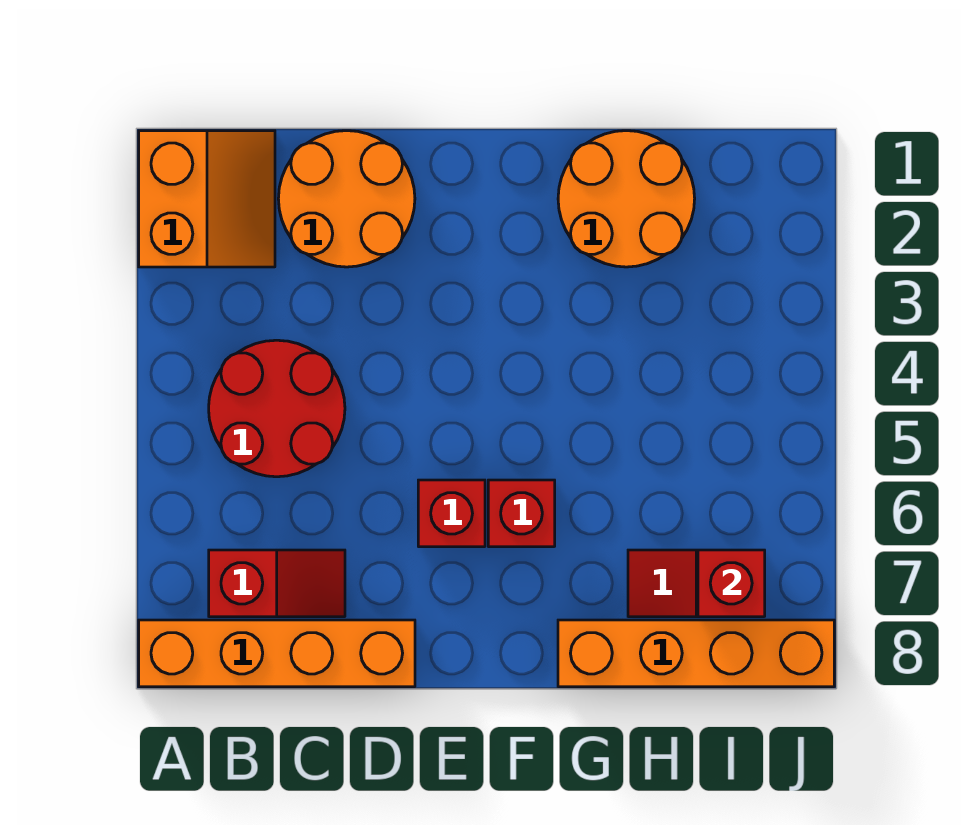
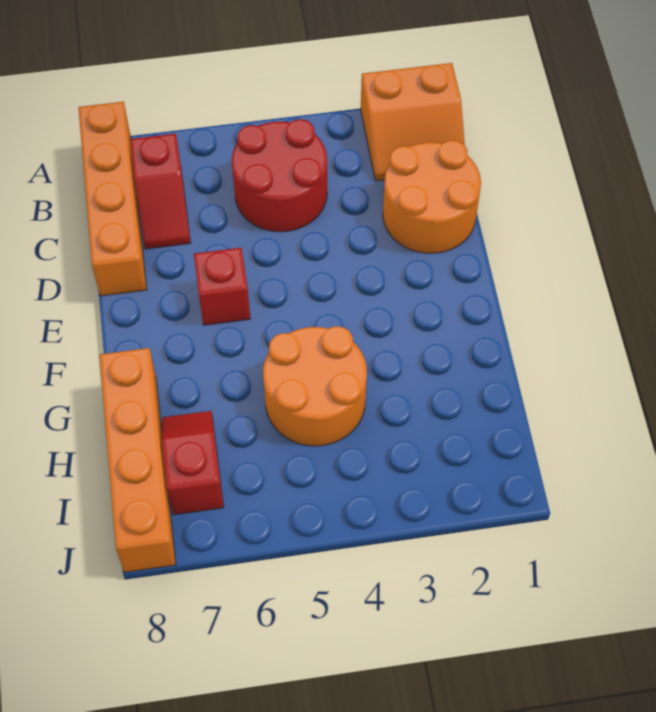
red 1x1 brick [488,480,555,547] -> none
orange 2x2 round brick [558,131,695,267] -> orange 2x2 round brick moved to [263,326,367,446]
red 1x1 brick [698,550,765,617] -> none

